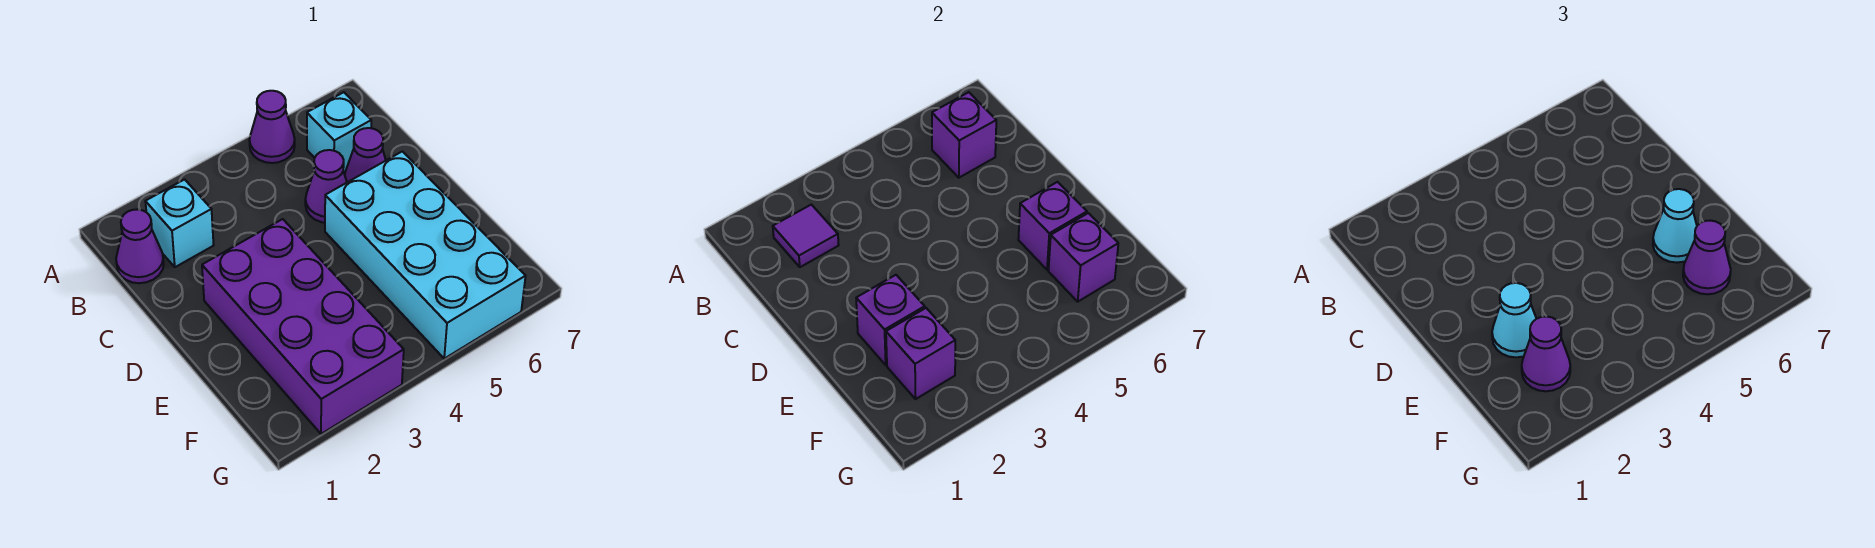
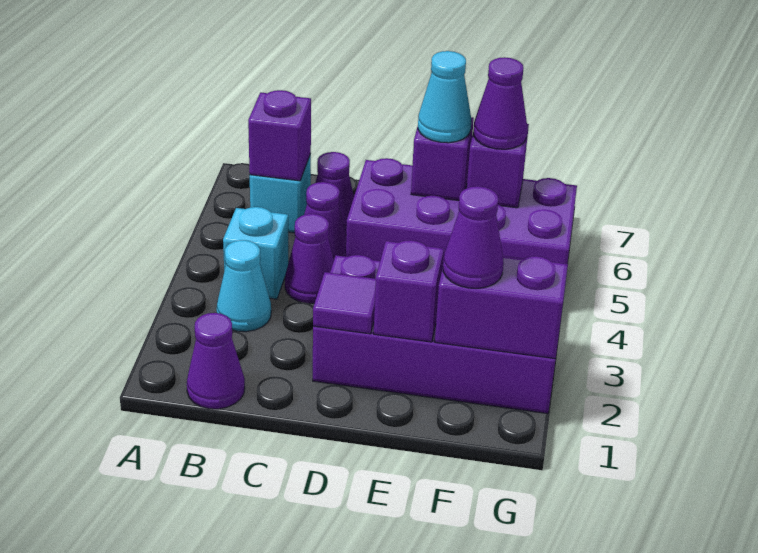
purple 1x1 cone [249,91,295,163] -> purple 1x1 cone moved to [285,214,334,303]
cyan 1x1 brick [145,179,214,267] -> cyan 1x1 brick moved to [223,207,288,299]
purple 1x1 tile [773,205,839,267] -> purple 1x1 tile moved to [313,272,376,334]
cyan 2x4 brick [325,151,526,359] -> purple 2x4 brick [346,158,577,264]
cyan 1x1 cone [1492,283,1536,357] -> cyan 1x1 cone moved to [217,240,271,332]
purple 1x1 brick [886,308,955,399] -> purple 1x2 brick [435,256,568,359]

